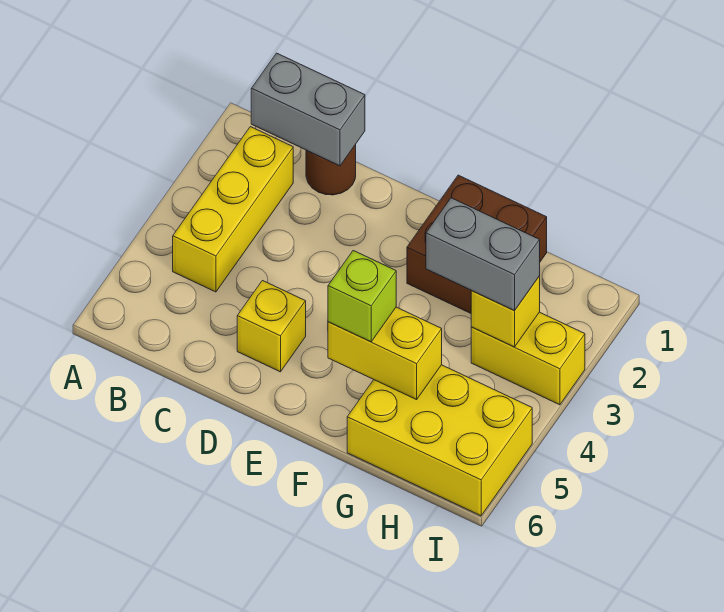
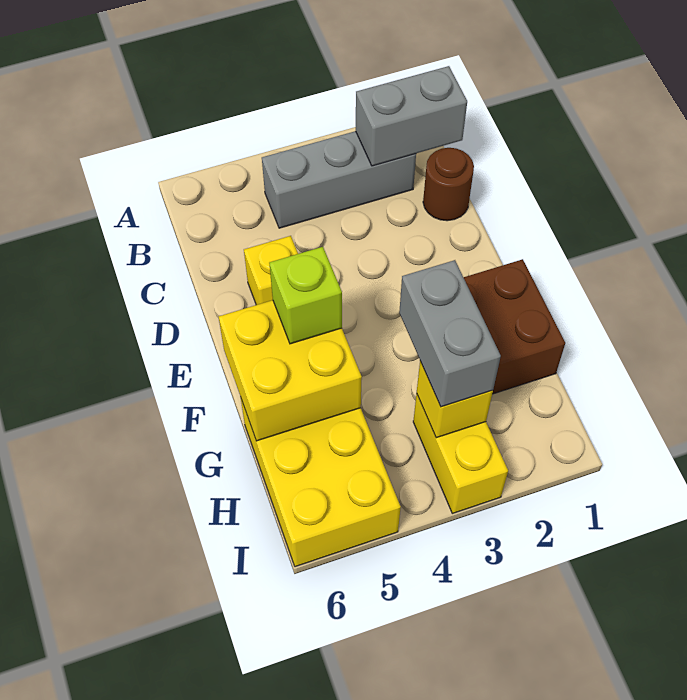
grey 1x2 brick [251,53,365,166] -> grey 1x2 brick turned to [356,66,467,166]
yellow 1x3 brick [173,127,293,292] -> grey 1x3 brick [262,131,416,228]
yellow 1x2 brick [328,307,442,400] -> yellow 2x2 brick [219,300,362,441]

